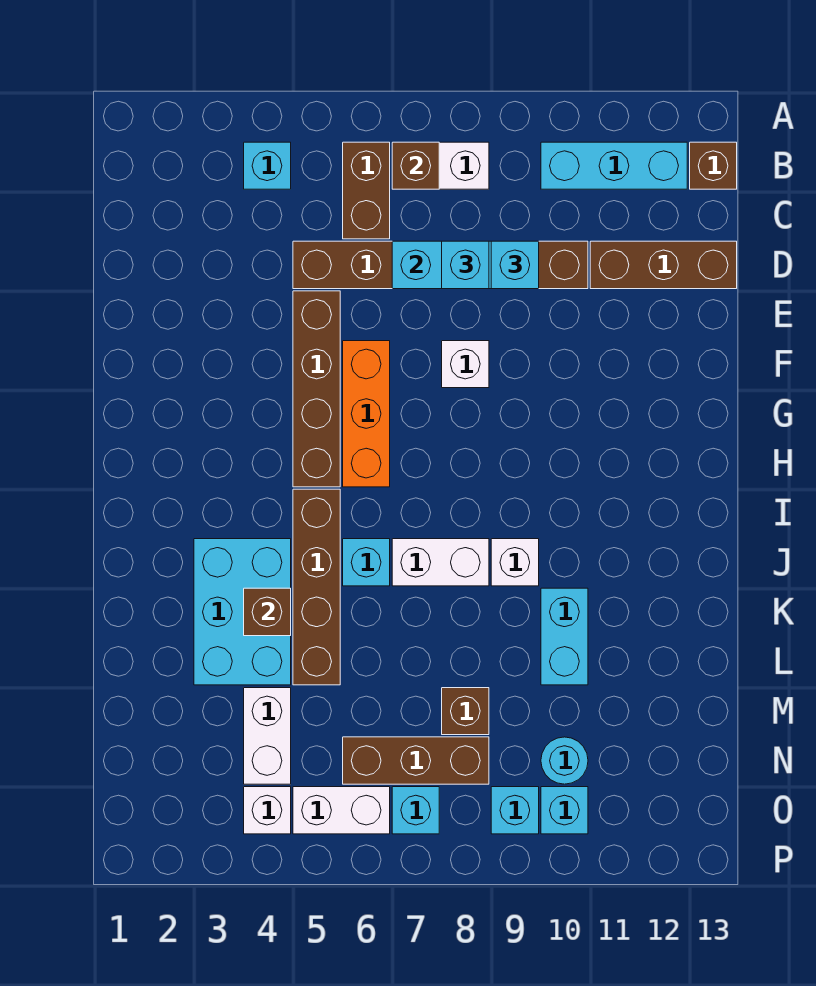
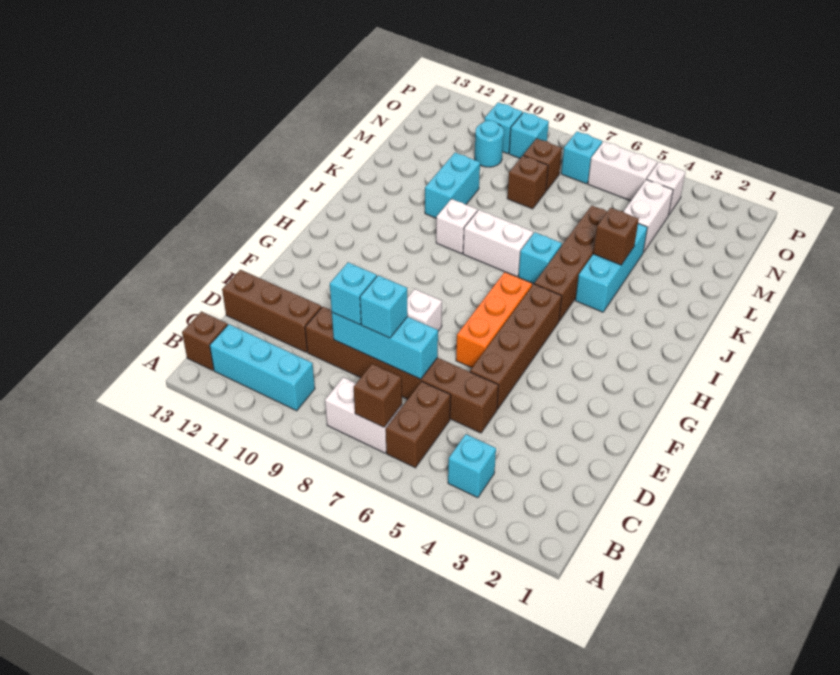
cyan 2x3 brick [194,539,291,685] -> cyan 1x3 brick [576,224,647,312]
brown 1x3 brick [343,737,489,784] -> brown 1x1 brick [523,138,562,191]

